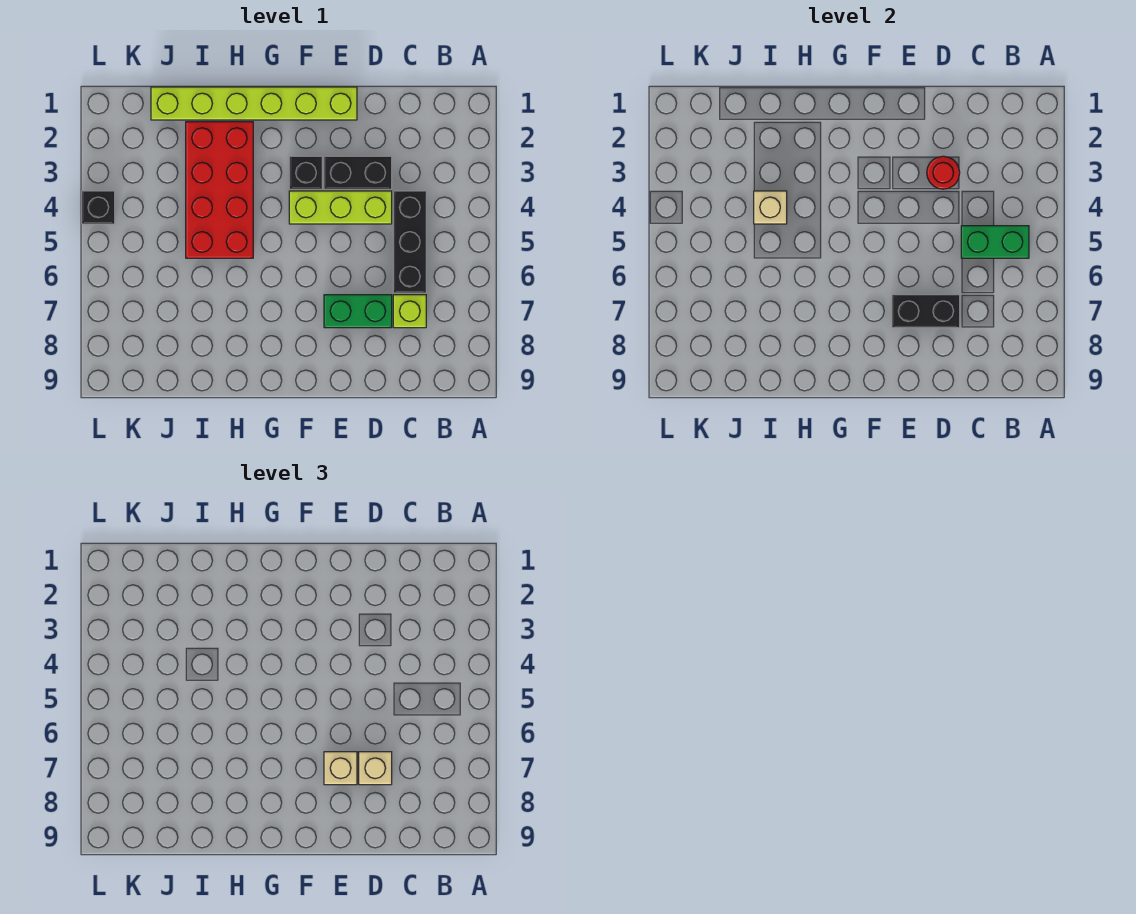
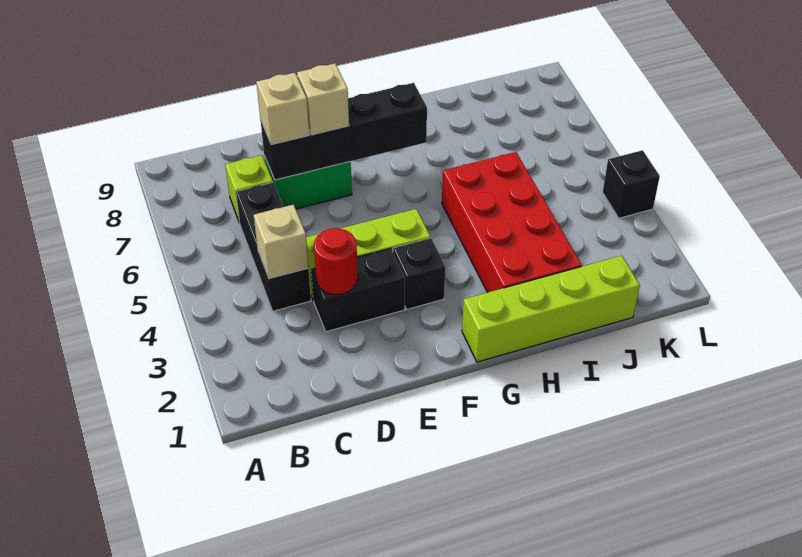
green 1x2 brick [961,226,1029,258] -> none
black 1x2 brick [892,295,960,328] -> black 1x4 brick [260,83,427,180]
lime 1x6 brick [151,87,357,120] -> lime 1x4 brick [462,256,640,362]
tan 1x1 brick [754,191,787,224] -> tan 1x1 brick moved to [254,205,309,279]

